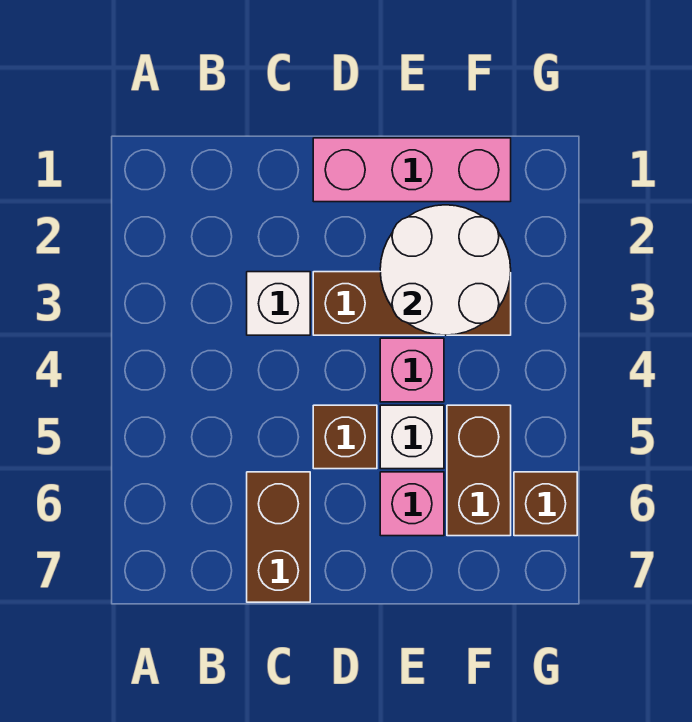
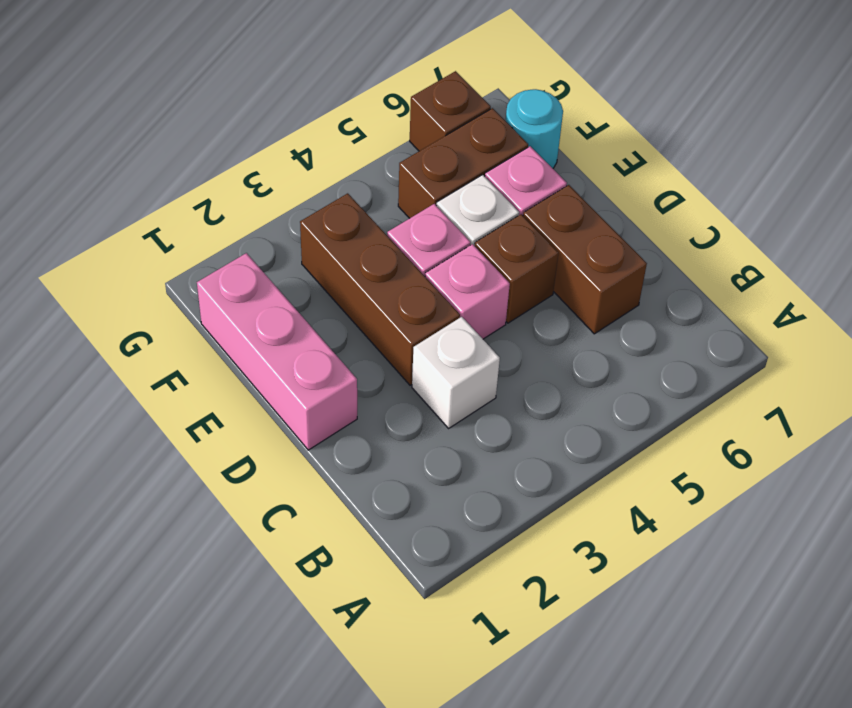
brown 1x2 brick [247,472,310,602] -> brown 1x2 brick turned to [523,185,647,334]
none -> pink 1x1 brick [425,244,510,339]
white 2x2 round brick [380,205,511,335] -> none
none -> cyan 1x1 round brick [506,89,563,168]

